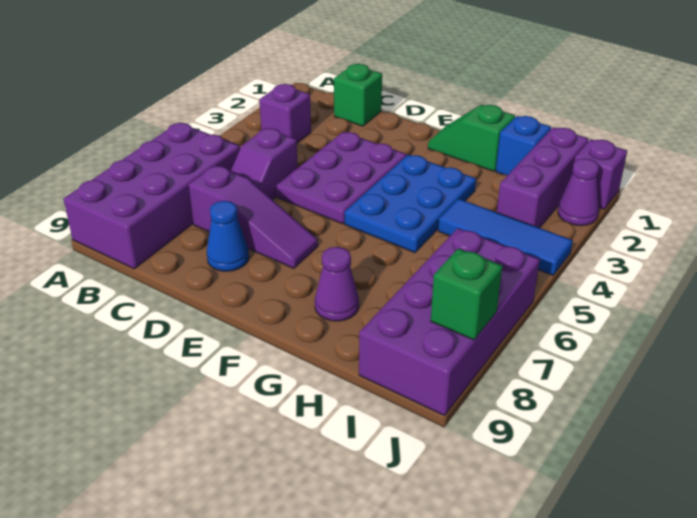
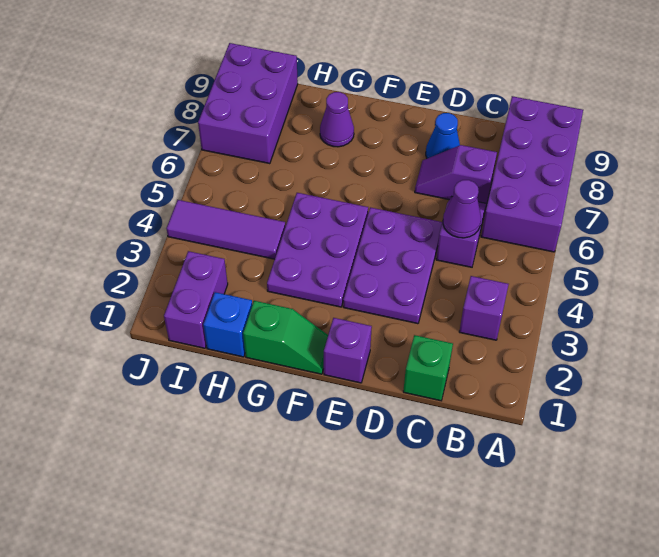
purple 1x3 slope [189,165,318,268] -> purple 1x2 slope [415,145,497,204]
blue 2x3 plate [345,155,476,253] -> purple 2x3 plate [267,193,368,307]
blue 1x3 tile [438,199,573,275] -> purple 1x3 tile [166,200,285,259]
purple 1x3 brick [497,127,589,228] -> purple 1x2 brick [164,251,228,348]
purple 2x4 brick [359,228,540,416] -> purple 2x3 brick [198,43,298,164]
purple 1x1 brick [574,139,627,209] -> purple 1x1 brick moved to [324,318,372,383]
purple 1x1 cone [558,158,599,226] -> purple 1x1 cone moved to [443,180,481,238]
green 1x1 brick [431,248,503,340] -> none

